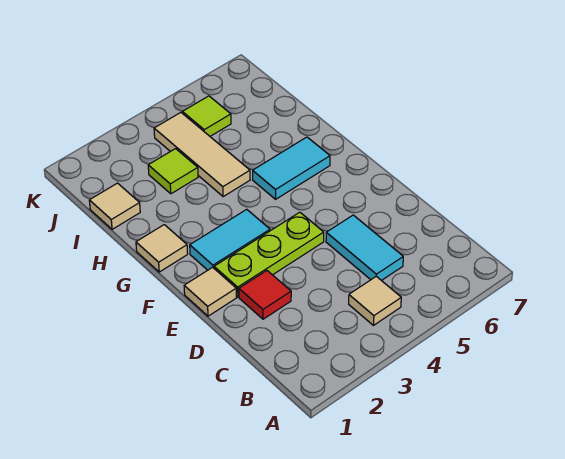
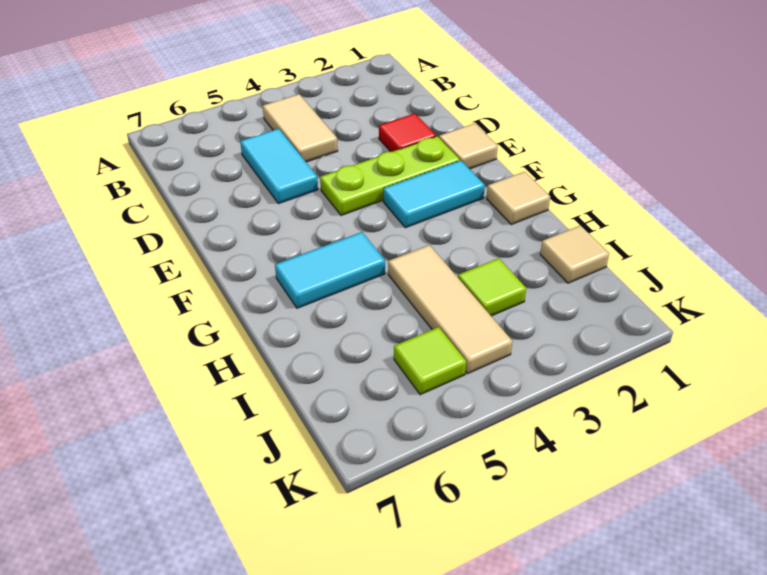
tan 1x1 tile [349,276,401,325] -> tan 1x2 tile [263,94,338,162]

